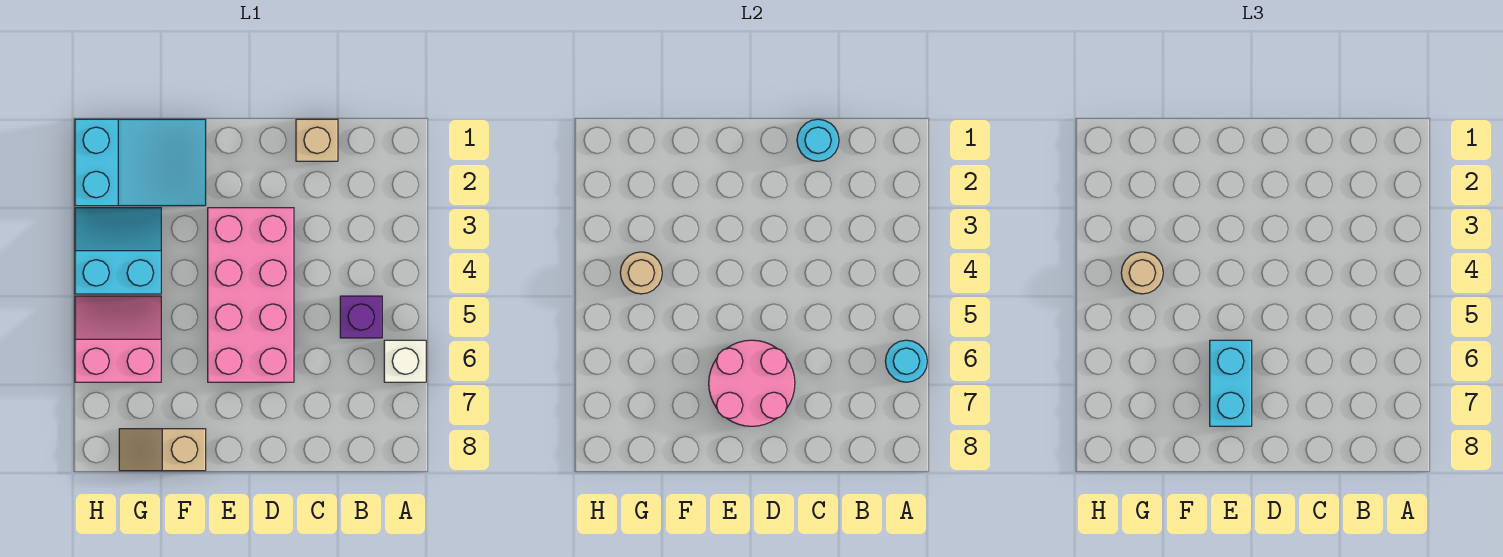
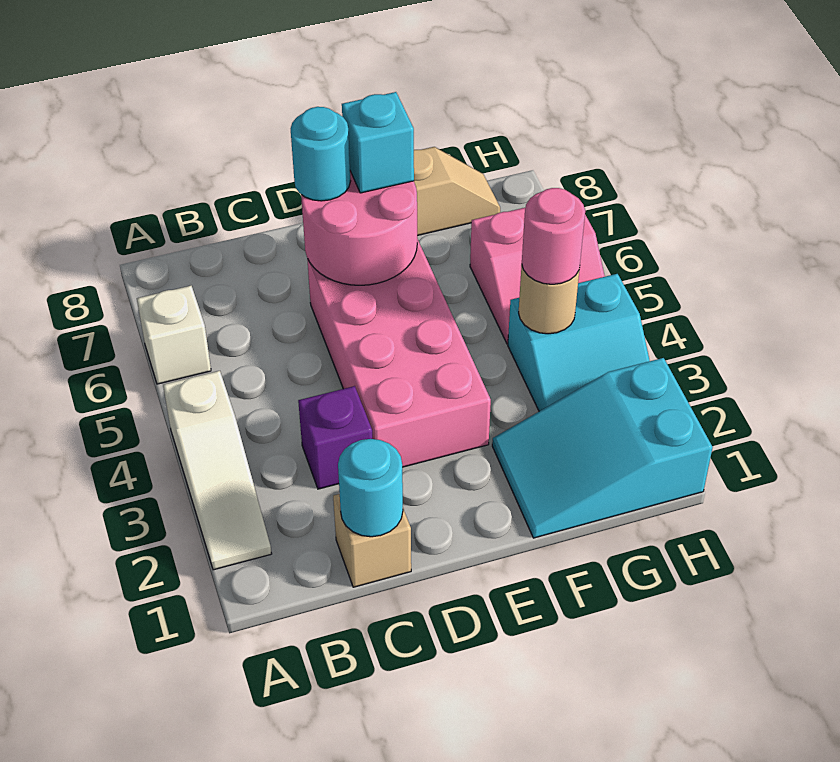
none -> white 1x3 slope [163,371,272,570]
cyan 1x1 round brick [885,340,927,382] -> cyan 1x1 round brick moved to [291,107,350,201]
purple 1x1 brick [340,296,382,338] -> purple 1x1 brick moved to [298,386,372,489]
cyan 1x2 brick [1210,340,1252,426] -> cyan 1x1 brick [342,92,414,193]
tan 1x1 round brick [1121,252,1163,294] -> pink 1x1 round brick [522,188,585,284]

